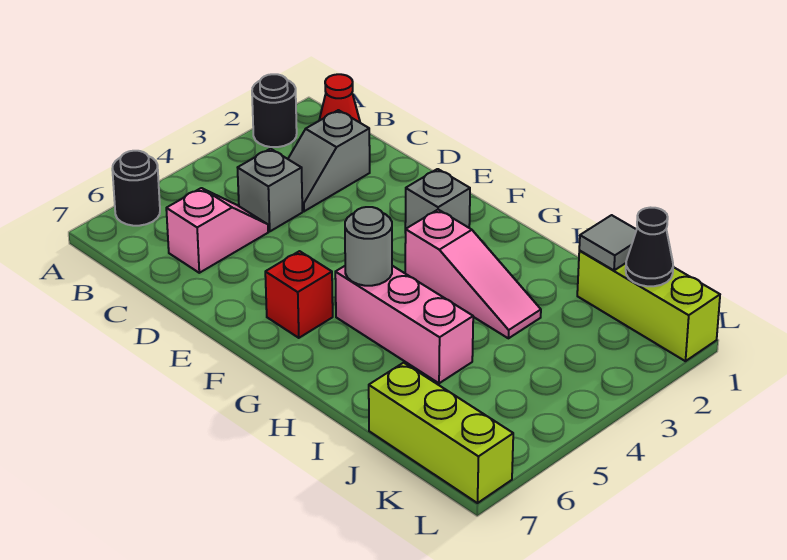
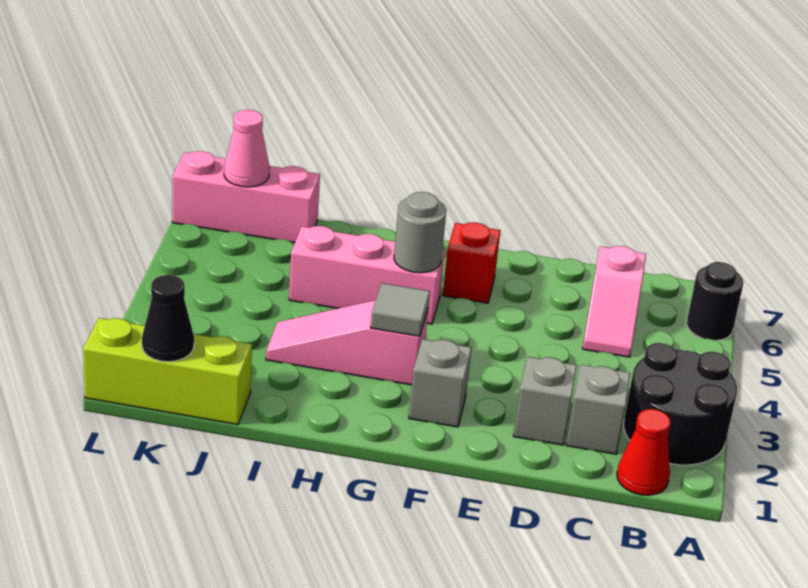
black 1x1 round brick [252,74,297,147] -> black 2x2 round brick [624,343,737,465]
grey 1x1 brick [238,149,302,231] -> grey 1x1 brick moved to [514,357,577,445]
grey 1x1 tile [579,215,637,270] -> grey 1x1 tile moved to [371,283,430,336]
lime 1x3 brick [369,363,513,503] -> pink 1x3 brick [172,151,320,243]
none -> pink 1x1 cone [224,110,270,187]

